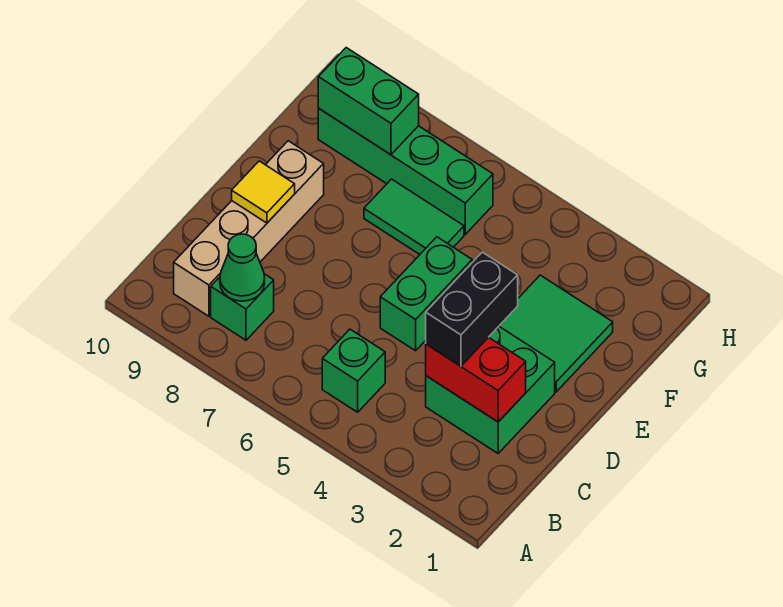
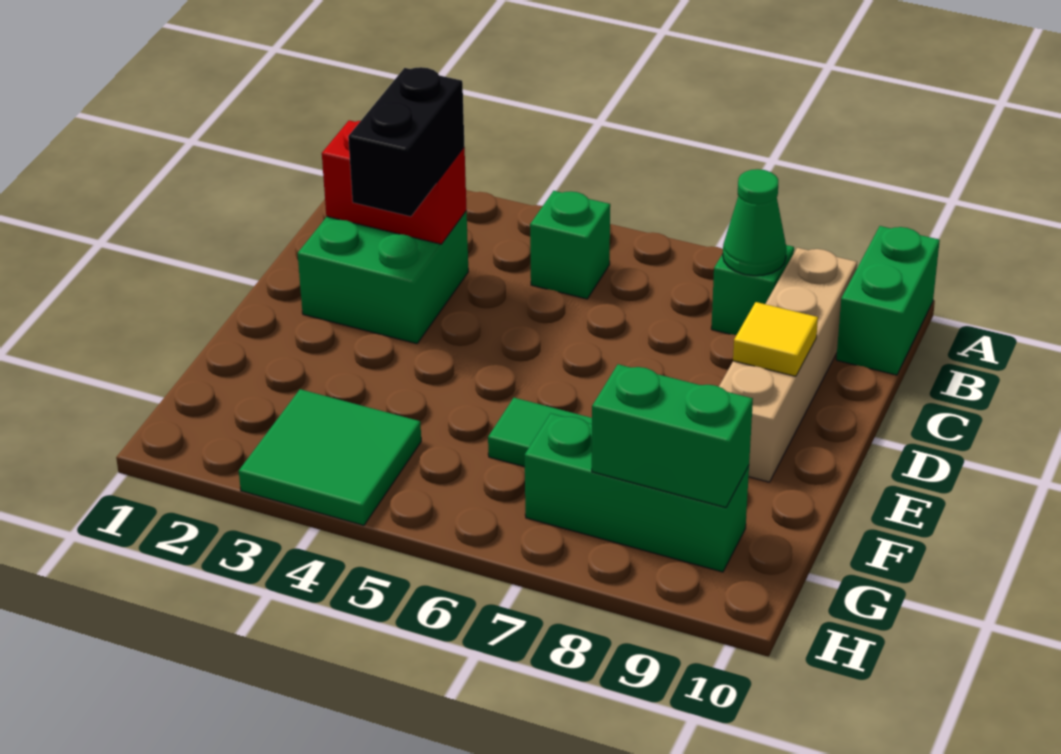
green 1x2 brick [380,237,472,351] -> green 1x2 brick moved to [836,226,940,375]
green 2x2 tile [499,275,613,392] -> green 2x2 tile moved to [239,389,421,525]
green 1x4 brick [318,109,493,234] -> green 1x3 brick [525,414,749,572]

